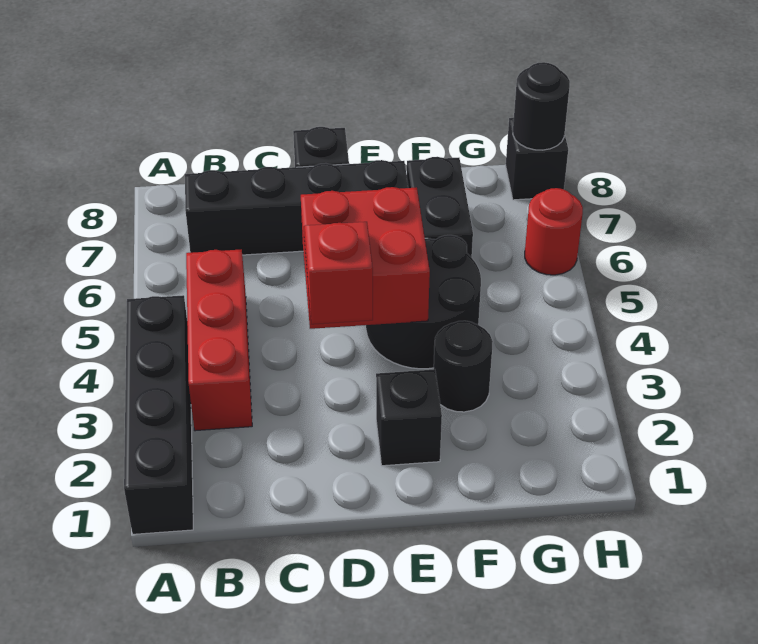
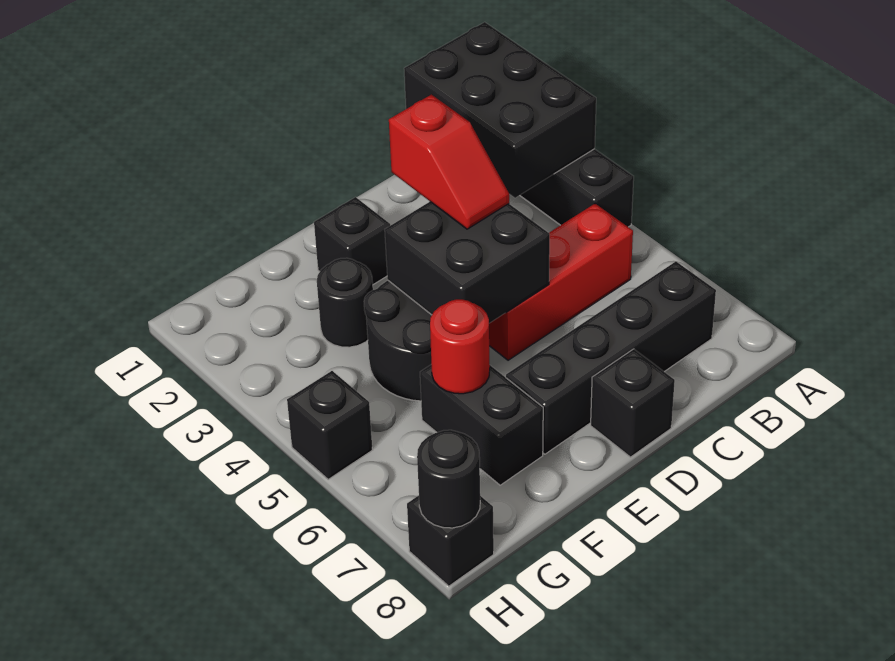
none -> black 2x3 brick [404,22,596,198]
red 1x3 brick [186,249,252,431] -> red 1x3 brick turned to [489,204,633,360]
red 2x2 brick [301,187,430,329] -> black 2x2 brick [385,202,550,323]
none -> black 1x1 brick [287,371,372,480]
red 1x1 round brick [525,188,583,275] -> red 1x1 round brick moved to [430,299,490,394]

